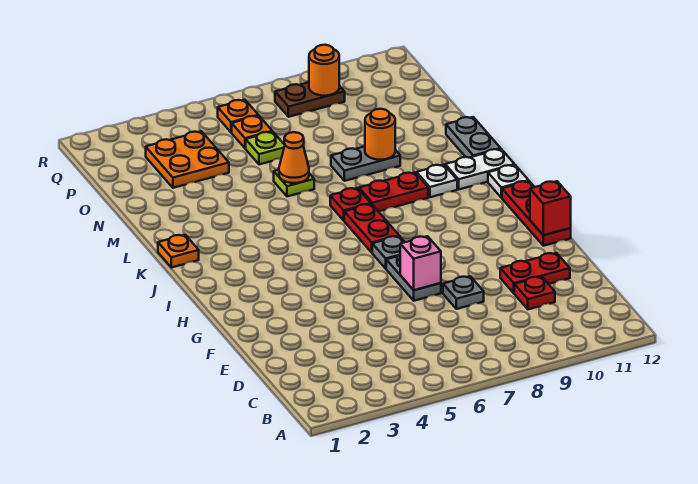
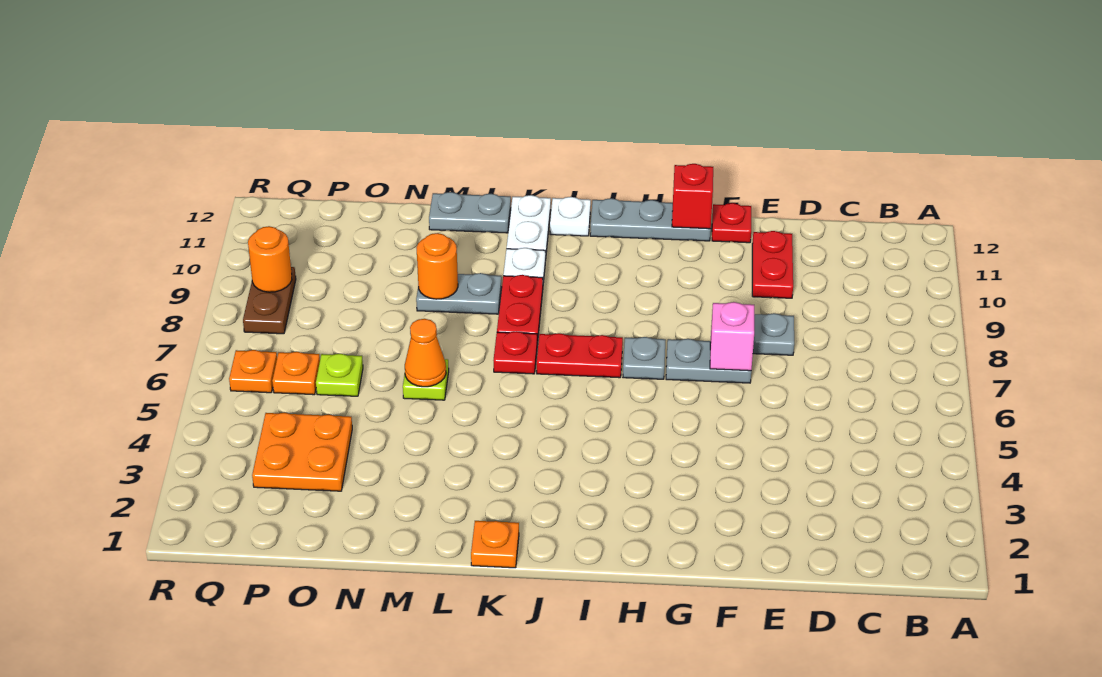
red 1x1 plate [514,277,555,309] -> red 1x1 plate moved to [712,203,751,243]
red 1x3 plate [502,181,571,246] -> grey 1x3 plate [590,198,711,241]
grey 1x2 plate [331,146,400,181] -> grey 1x2 plate turned to [416,273,502,314]

